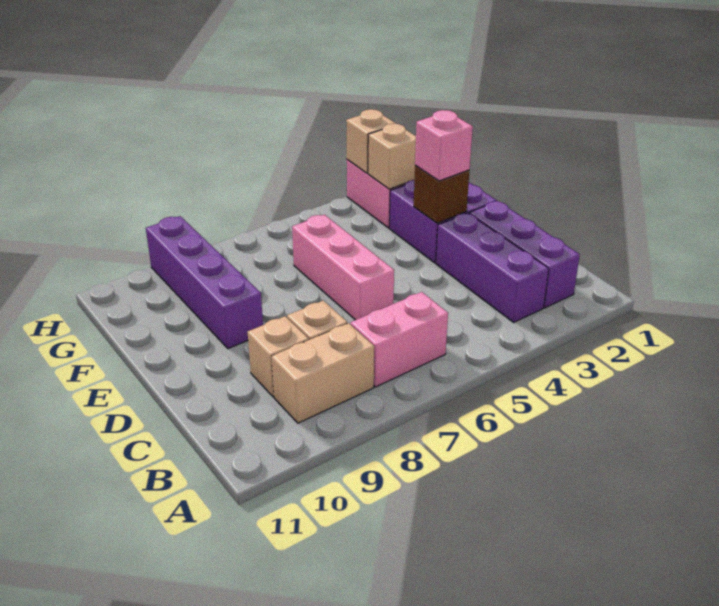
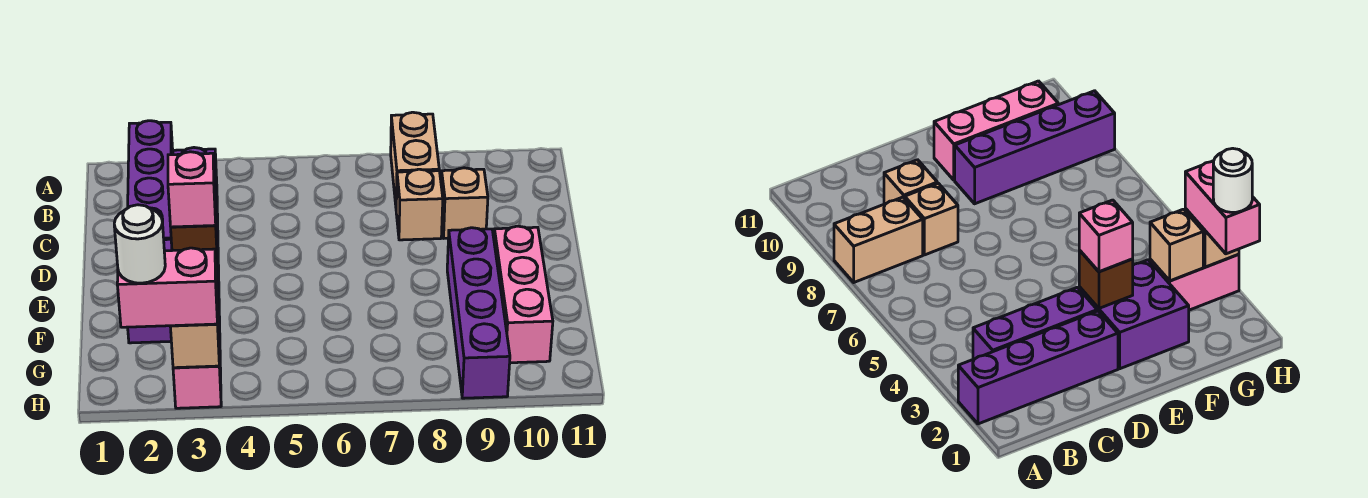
purple 1x3 brick [469,201,580,308] -> purple 1x4 brick [128,121,173,240]
pink 1x2 brick [351,292,448,387] -> pink 1x2 brick moved to [117,248,217,327]
tan 1x2 brick [272,323,374,423] -> tan 1x2 brick turned to [391,112,439,204]
pink 1x3 brick [292,215,394,320] -> pink 1x3 brick moved to [494,226,553,363]
none -> white 1x1 round brick [114,205,165,283]

